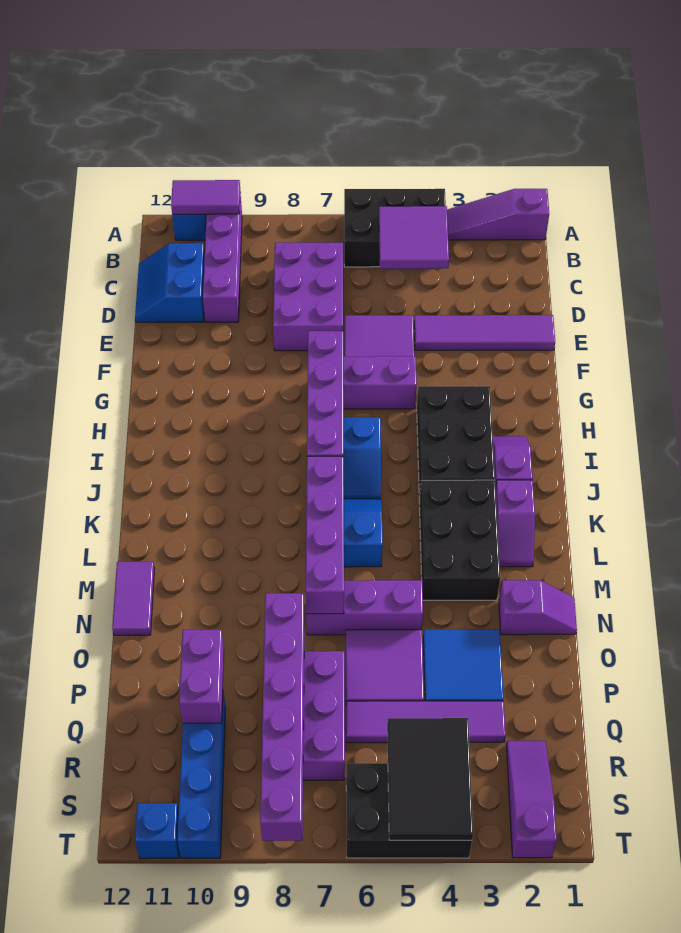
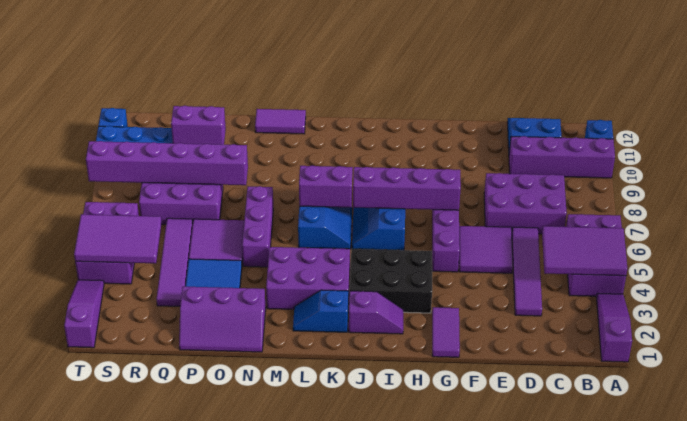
black 2x3 brick [344,189,446,267] -> purple 2x3 brick [566,214,626,296]
purple 1x2 tile [171,180,240,214] -> purple 1x2 tile moved to [432,307,460,357]
purple 2x2 tile [379,206,449,269] -> purple 2x3 tile [542,226,627,276]
purple 1x4 tile [414,315,555,350] -> purple 1x4 tile moved to [512,227,542,316]
purple 1x2 slope [495,480,535,567] -> blue 1x2 slope [293,290,348,332]
black 2x3 brick [419,480,500,600] -> purple 2x3 brick [266,247,350,309]
purple 1x4 brick [306,456,344,614] -> purple 1x2 brick [299,166,353,207]
purple 1x2 slope [499,580,577,635] -> purple 2x3 slope [179,287,266,352]
purple 1x3 slope [506,741,557,858] -> purple 1x3 slope turned to [64,280,104,348]
black 2x3 tile [387,718,473,840] -> purple 2x3 tile [74,214,162,263]
black 2x3 brick [346,763,472,858] -> purple 2x3 brick [75,202,139,284]

